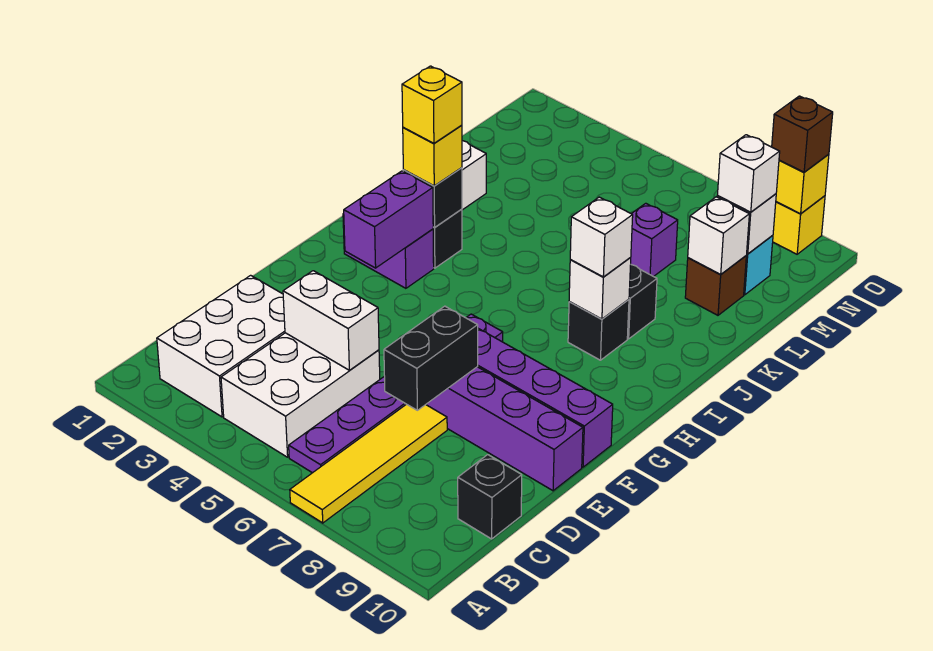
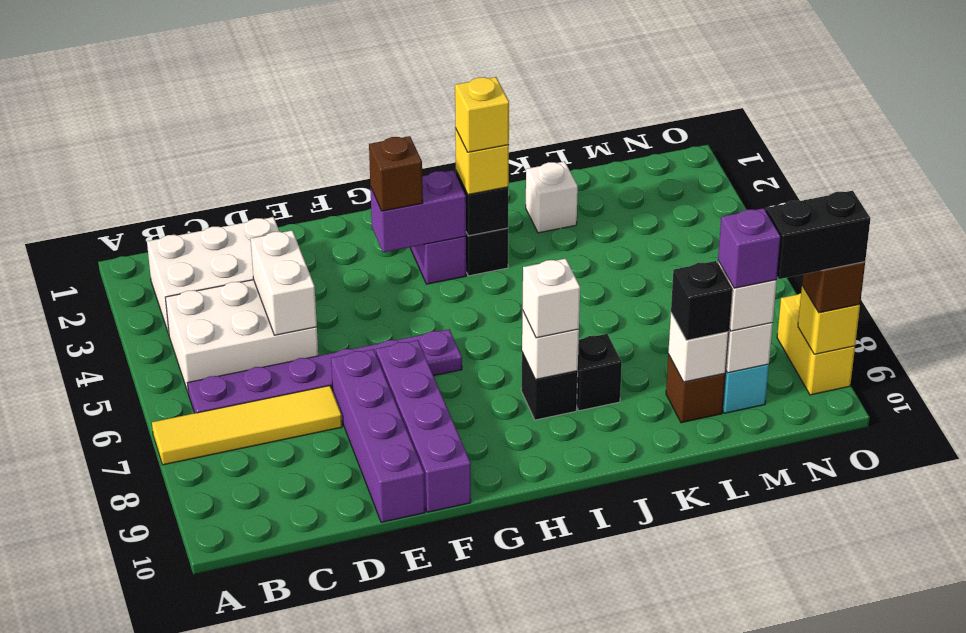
black 1x1 brick [458,455,522,539] -> black 1x1 brick moved to [671,261,732,340]
black 1x2 brick [384,306,478,410] -> black 1x2 brick moved to [766,191,870,279]
none -> brown 1x1 brick [369,136,423,211]
purple 1x1 brick [630,203,678,277] -> purple 1x1 brick moved to [718,208,781,288]

